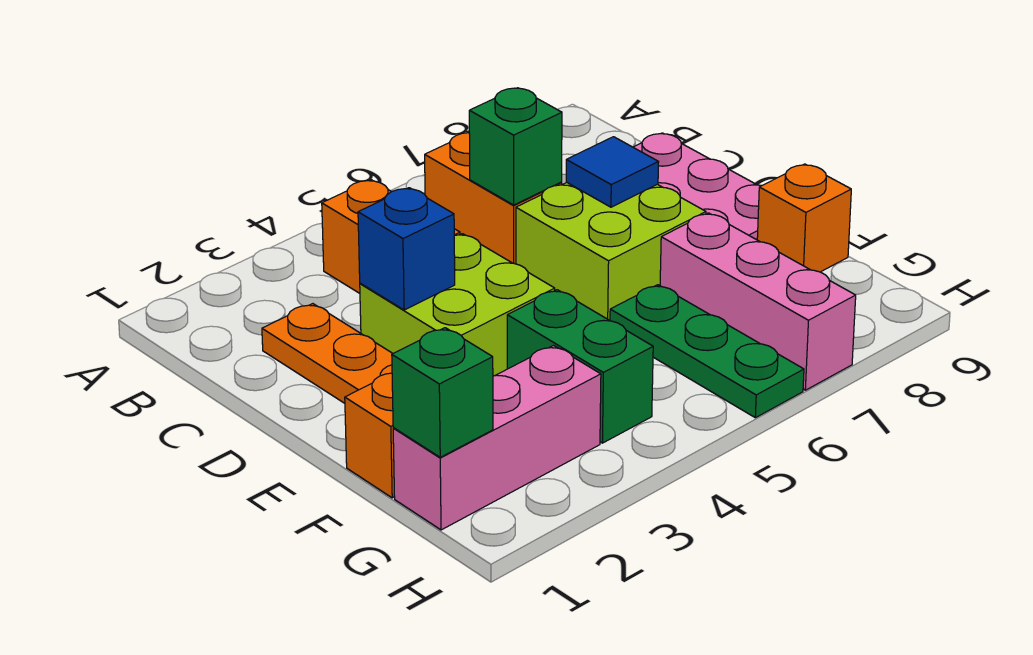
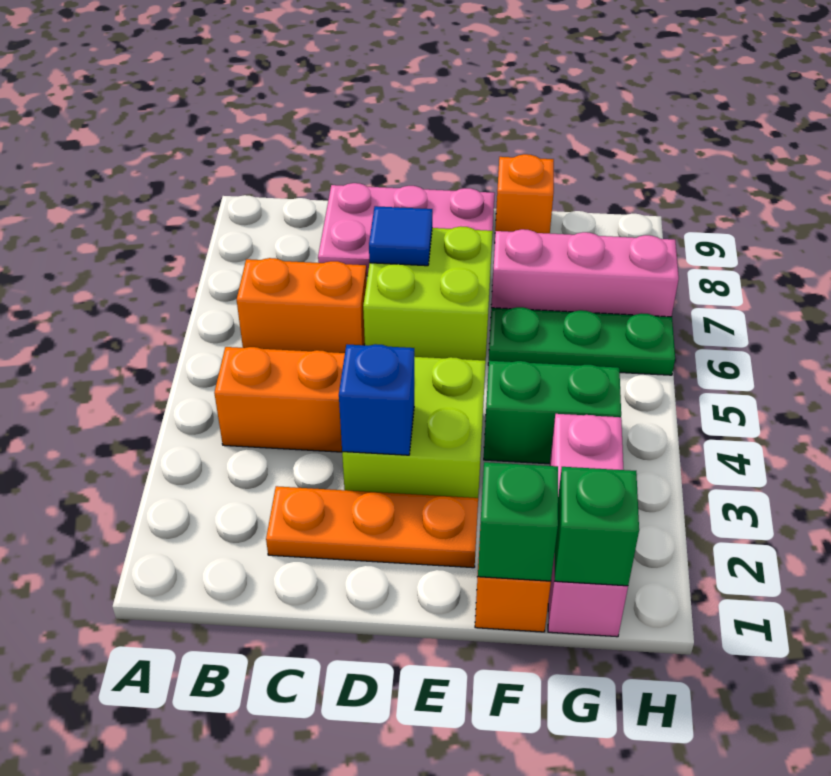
green 1x1 brick [469,88,562,205] -> green 1x1 brick moved to [478,462,558,581]

